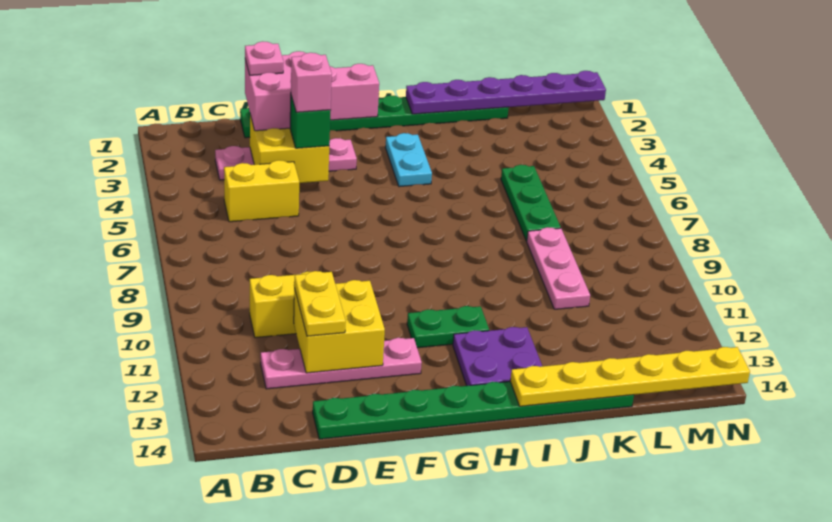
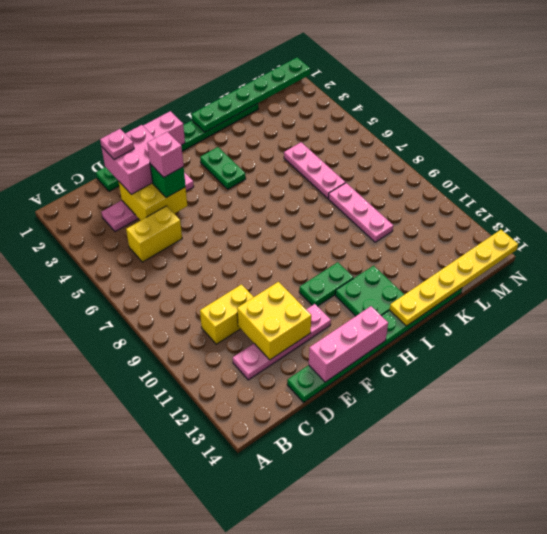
yellow 1x2 plate [294,271,346,336] -> none
none -> pink 1x3 brick [309,306,388,382]
cyan 1x2 plate [385,133,432,187] -> green 1x2 plate [200,147,246,189]
purple 2x2 plate [453,327,542,386] -> green 2x2 plate [335,266,404,316]
purple 1x6 plate [406,71,606,114] -> green 1x6 plate [192,57,310,132]
green 1x3 plate [501,165,561,241] -> pink 1x3 plate [284,142,345,198]

